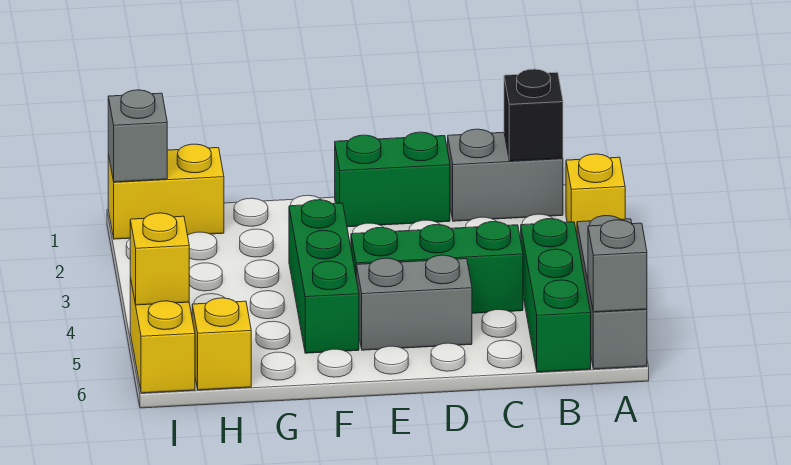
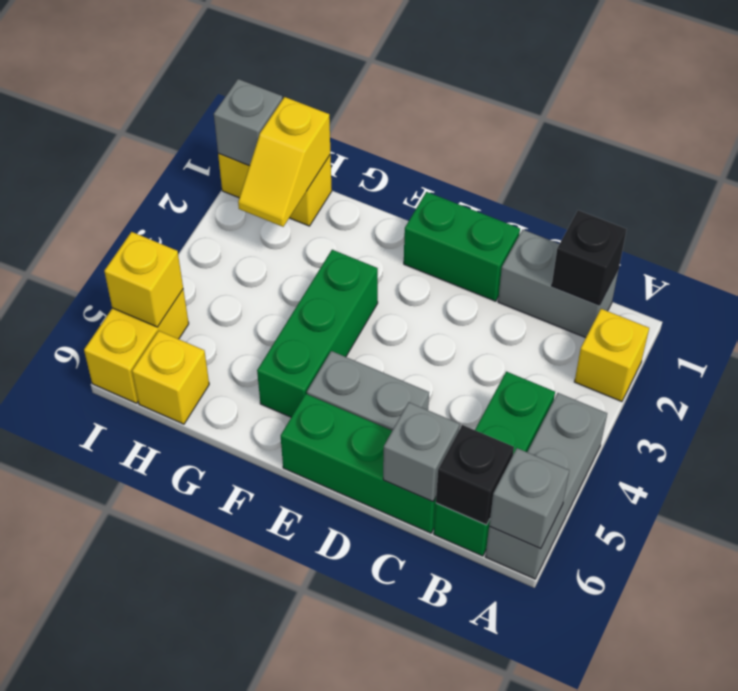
none -> black 1x1 brick [436,425,514,525]
green 1x3 brick [351,222,523,313] -> green 1x3 brick moved to [281,394,436,533]
none -> grey 1x1 brick [383,402,460,502]
none -> yellow 1x2 slope [238,97,330,227]

